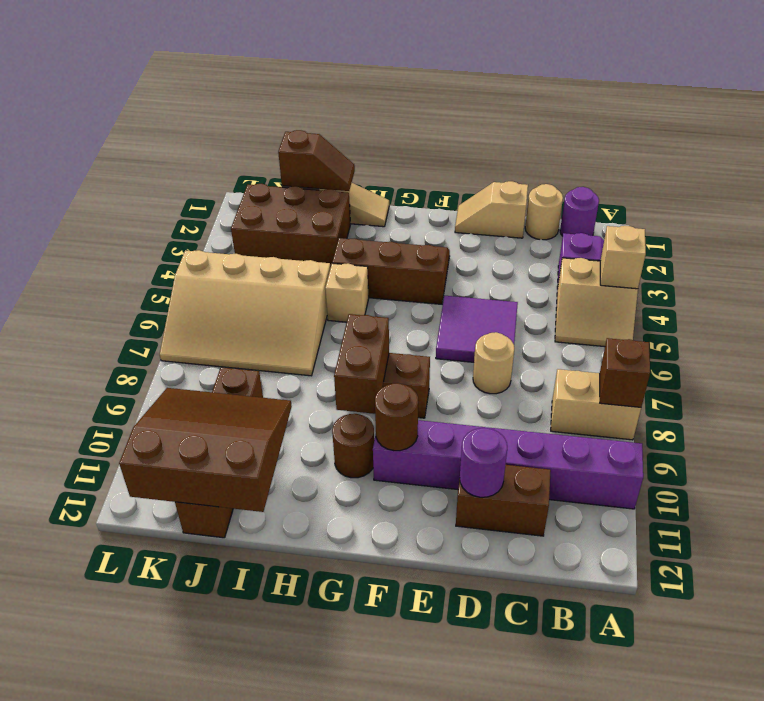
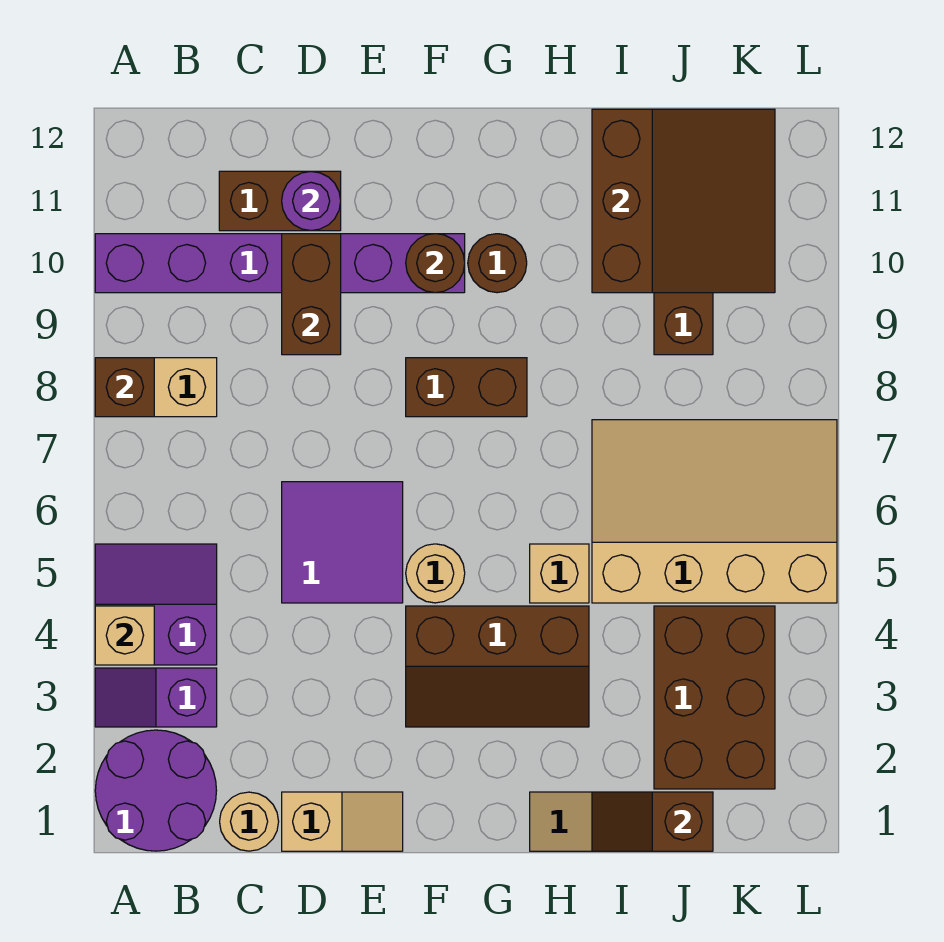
tan 2x2 slope [555,258,638,347] -> purple 2x2 slope [95,544,217,665]
purple 1x1 round brick [560,187,599,236] -> purple 2x2 round brick [95,730,217,851]
tan 1x1 round brick [473,332,514,394] -> tan 1x1 round brick moved to [406,544,465,603]
brown 1x2 brick [334,314,389,414] -> brown 1x2 brick moved to [282,234,341,355]
brown 2x3 brick [231,184,350,268] -> brown 2x3 brick turned to [654,606,775,789]
brown 3x3 slope [119,388,292,512] -> brown 3x3 slope turned to [592,109,775,293]

